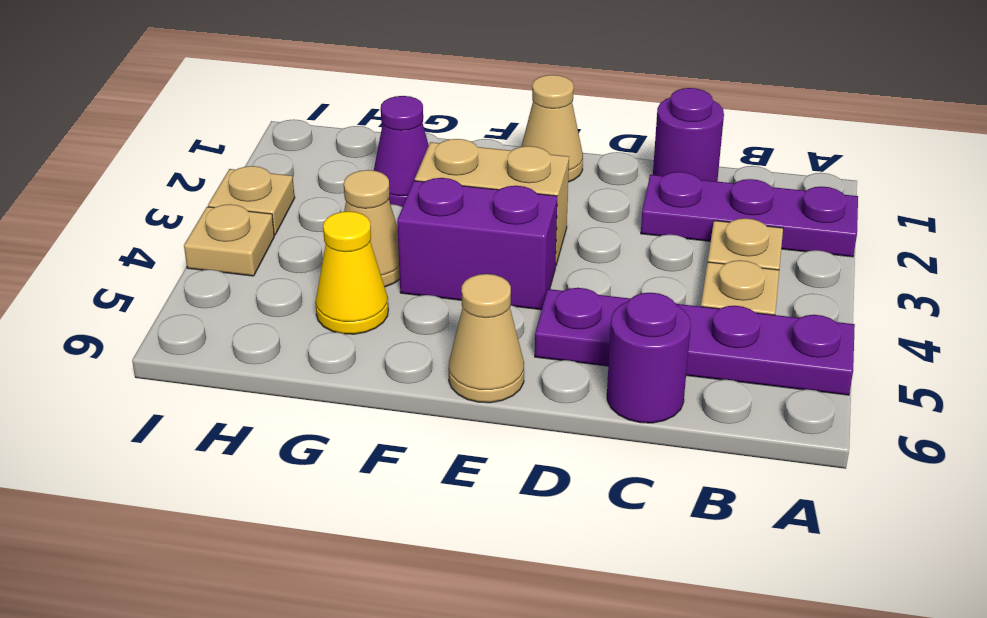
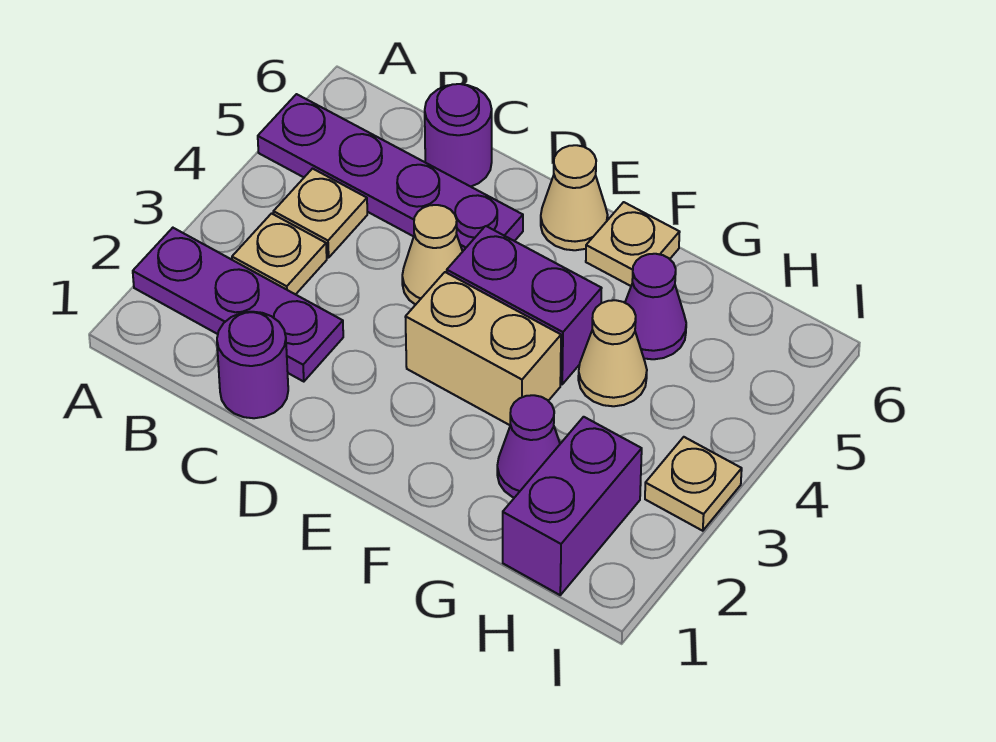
tan 1x1 cone [521,75,583,182] -> tan 1x1 cone moved to [402,205,463,305]
yellow 1x1 cone [315,211,388,334] -> purple 1x1 cone [625,254,686,359]
none -> purple 1x2 brick [503,417,642,595]
tan 1x1 plate [184,204,274,276] -> tan 1x1 plate moved to [586,202,680,286]

